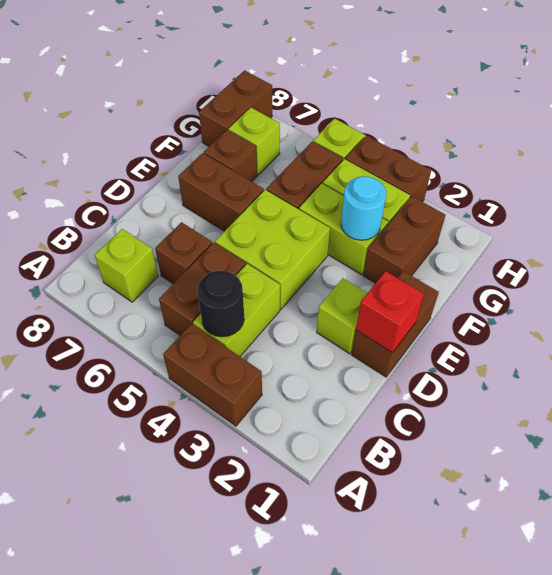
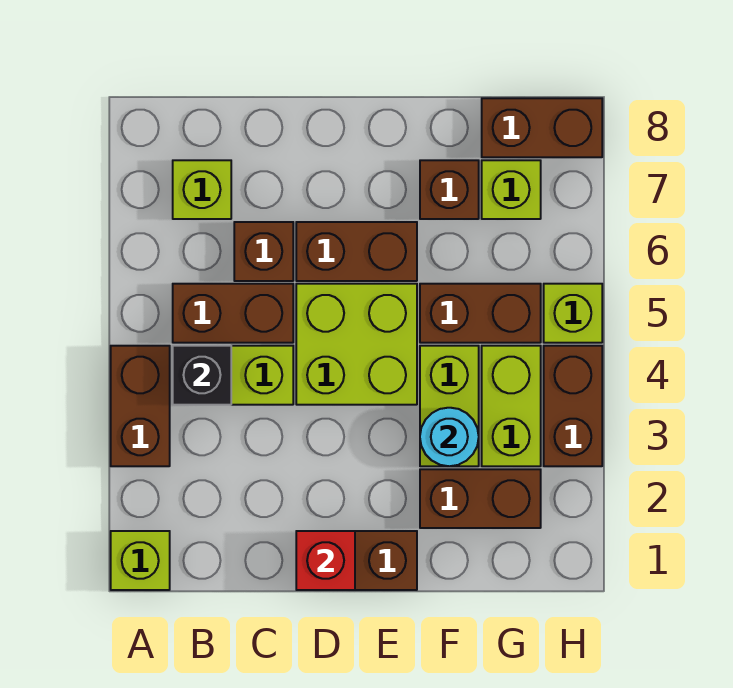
black 1x1 round brick [197,271,244,337] -> black 1x1 brick [173,346,231,405]
lime 1x1 brick [317,279,367,354] -> lime 1x1 brick moved to [111,531,170,590]
brown 1x2 brick [178,153,264,231] -> brown 1x2 brick turned to [296,222,417,281]

